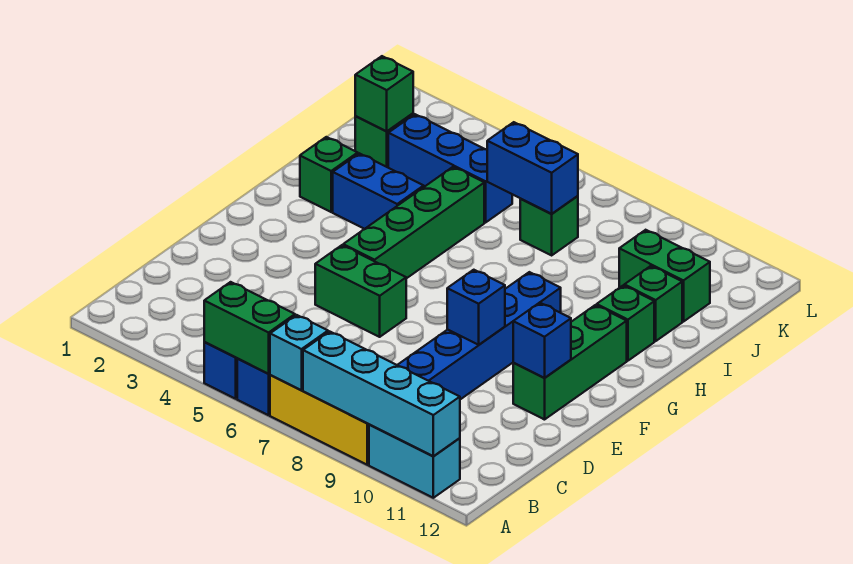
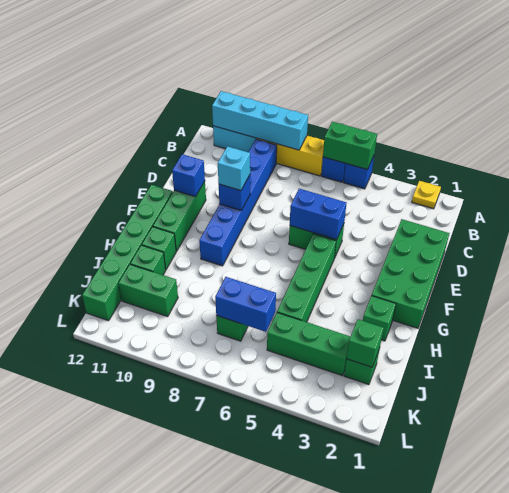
none -> yellow 1x1 plate [412,181,441,209]
cyan 1x1 brick [270,315,328,390] -> cyan 1x1 brick moved to [218,146,250,191]
none -> green 2x4 brick [372,219,449,328]
none -> green 1x6 brick [82,185,173,321]
blue 1x2 brick [333,153,424,229] -> blue 1x2 brick moved to [290,189,347,240]
blue 1x3 brick [388,114,512,222] -> green 1x3 brick [267,313,351,376]

